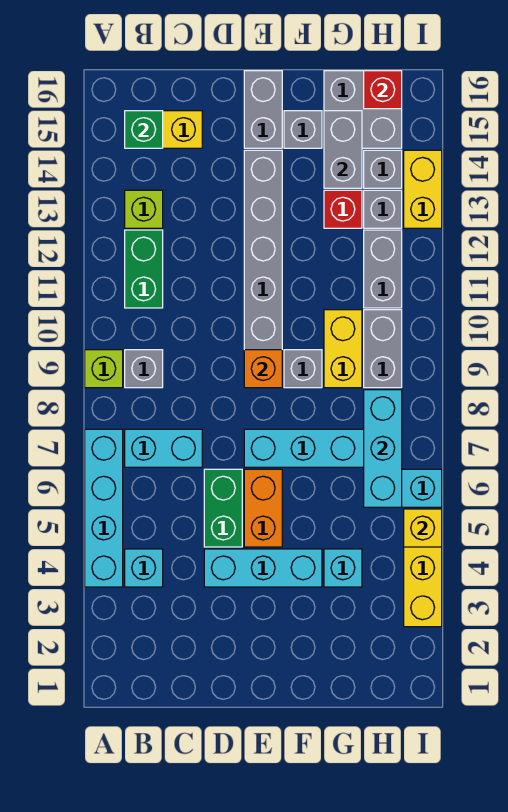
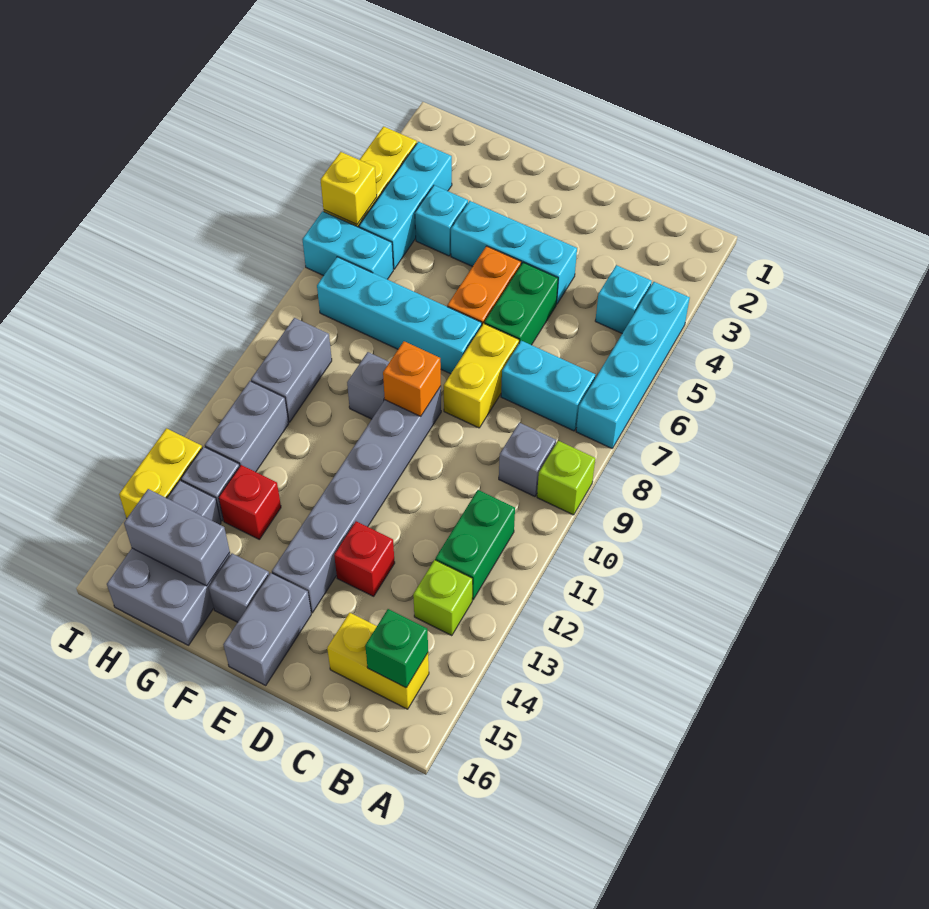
yellow 1x2 brick [324,310,362,388] -> yellow 1x2 brick moved to [444,324,519,428]
grey 1x2 brick [324,111,362,188] -> grey 1x2 brick turned to [124,489,230,586]
cyan 1x3 brick [364,390,402,507] -> cyan 1x3 brick moved to [359,142,452,269]
red 1x1 brick [364,71,402,109] -> red 1x1 brick moved to [334,521,395,596]

